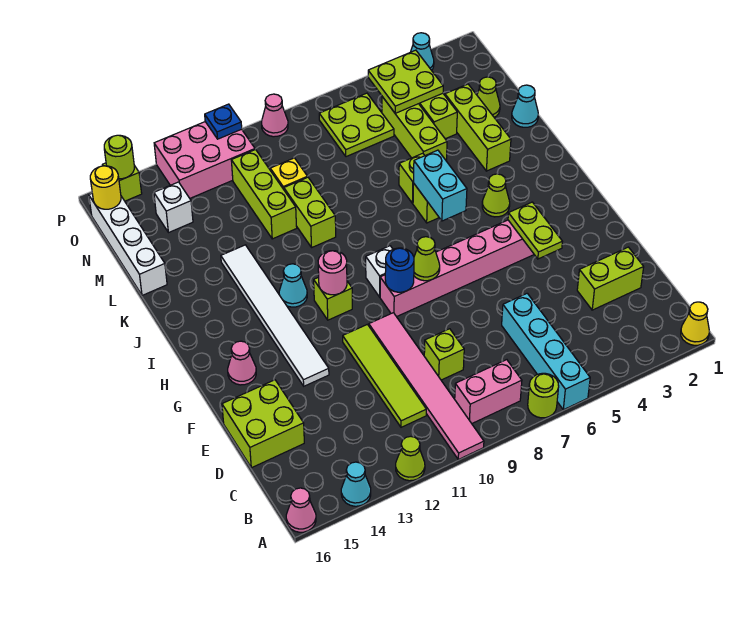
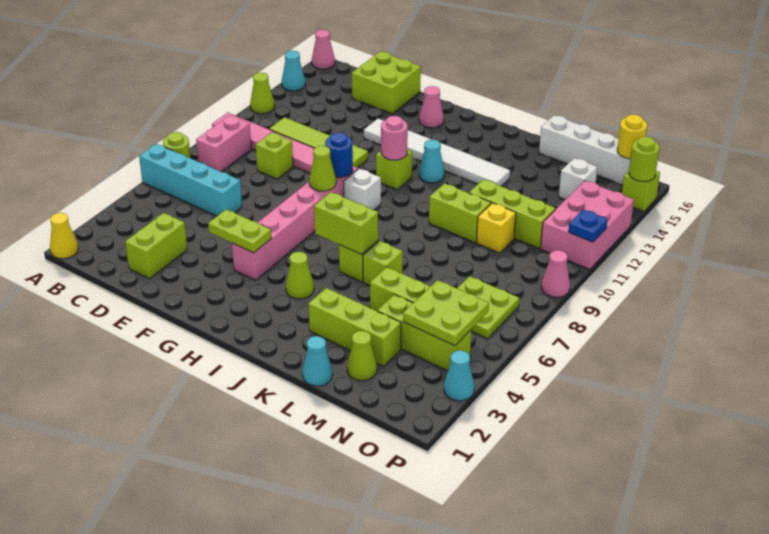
cyan 1x2 brick [414,150,467,221] -> lime 1x2 brick [314,192,378,254]

